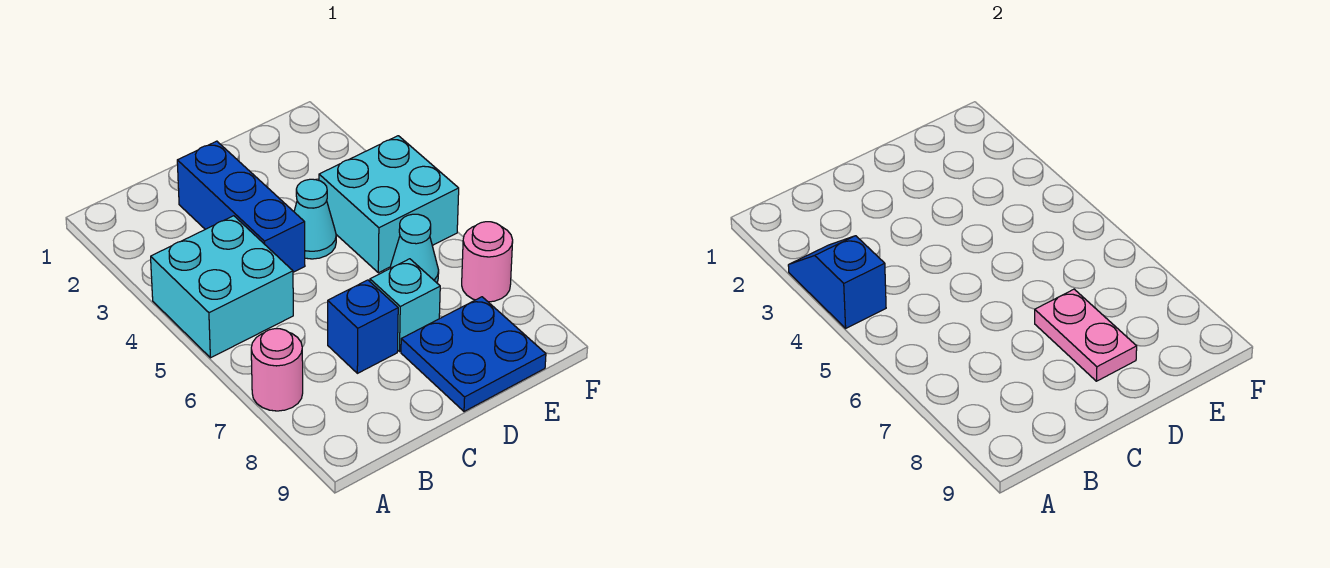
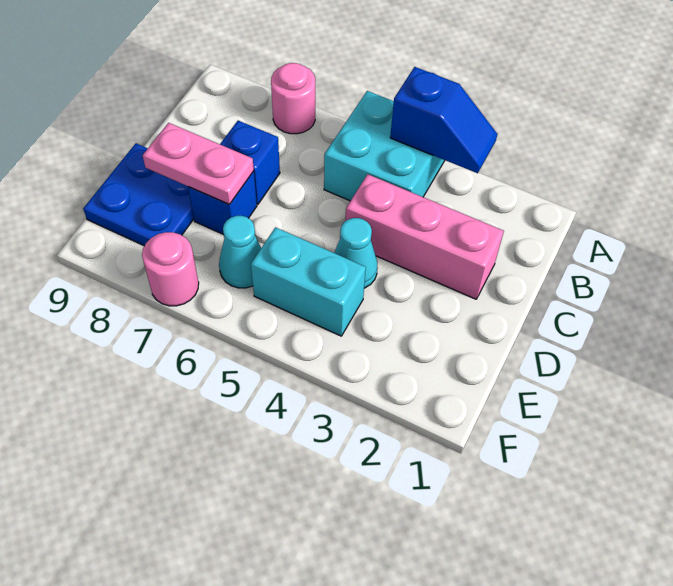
blue 1x3 brick [177,141,305,272] -> pink 1x3 brick [345,174,504,299]
cyan 1x1 brick [370,259,440,352] -> blue 1x1 brick [188,171,257,235]
cyan 2x2 brick [319,136,459,273] -> cyan 1x2 brick [251,227,366,336]

